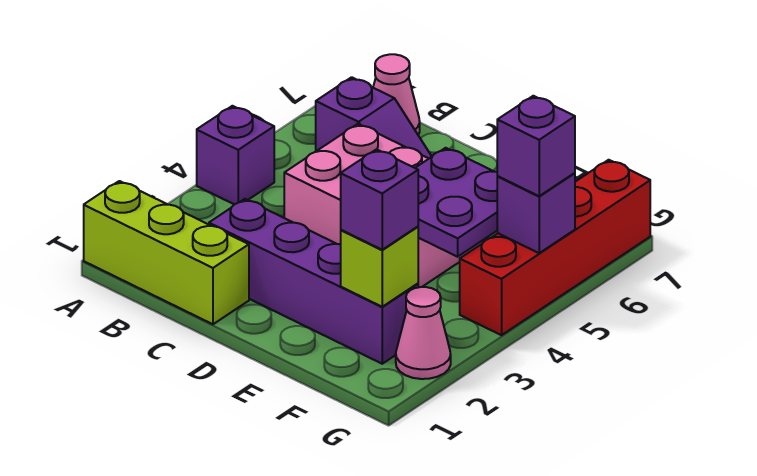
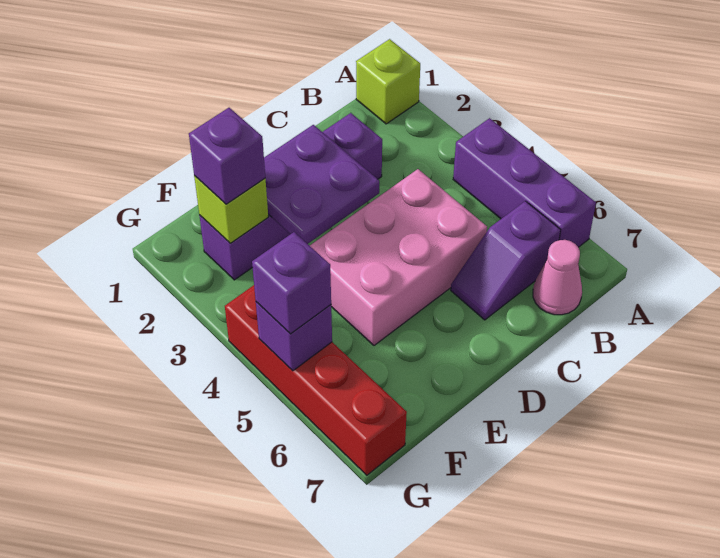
lime 1x3 brick [84,181,249,324] -> lime 1x1 brick [356,39,420,124]
purple 1x1 brick [197,106,274,204] -> purple 1x3 brick [453,118,596,247]
purple 2x2 plate [416,148,498,257] -> purple 2x2 plate moved to [264,125,379,244]
pink 1x1 cone [396,287,451,379] -> none

